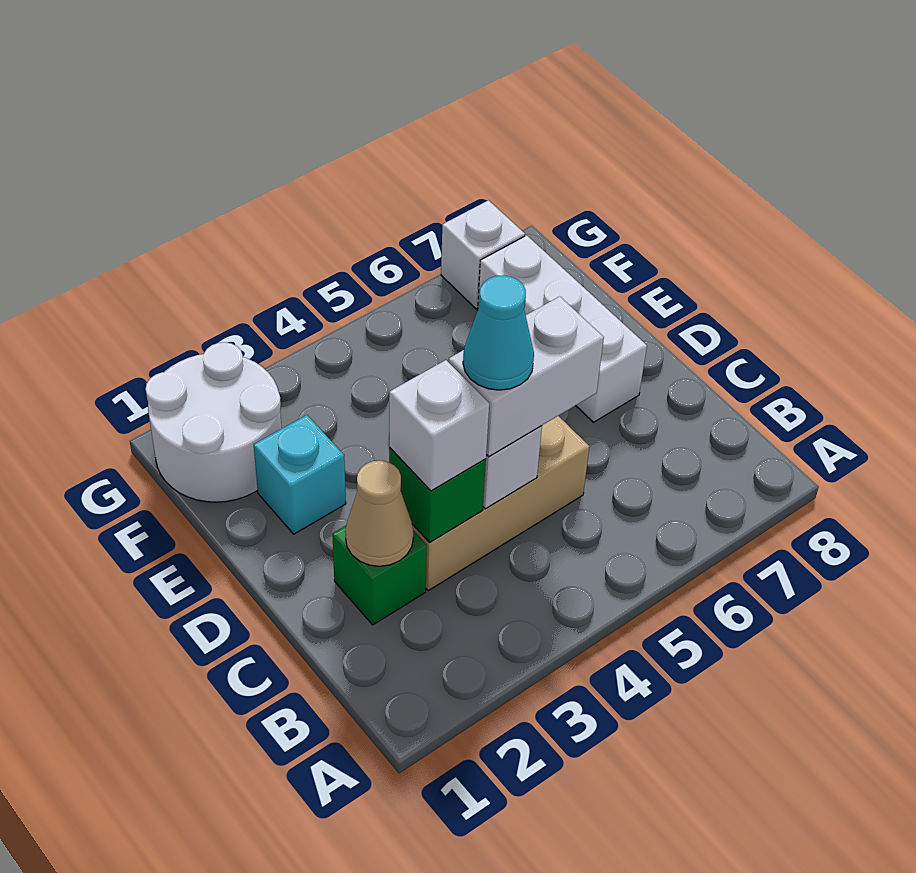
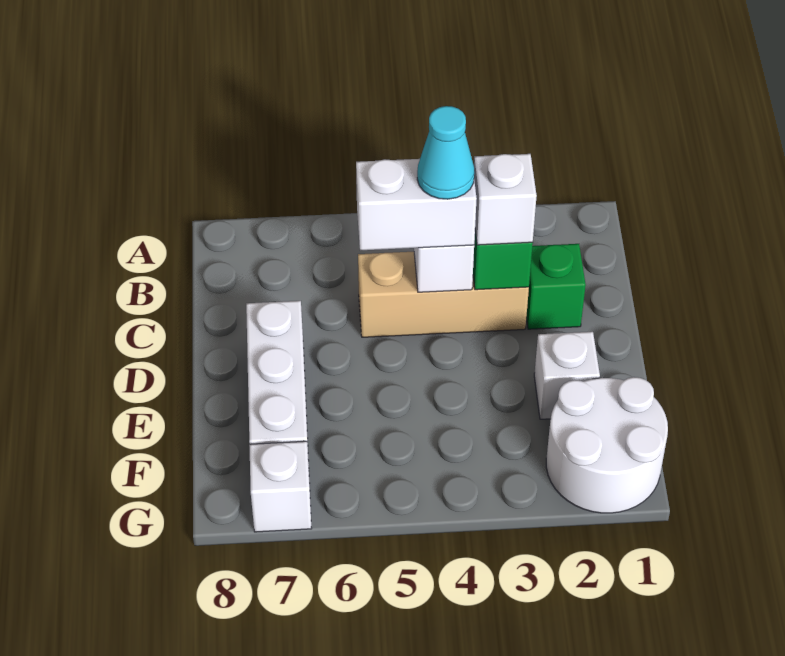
tan 1x1 cone [345,461,413,566] -> none
cyan 1x1 brick [254,415,346,534] -> white 1x1 brick [534,332,600,419]

